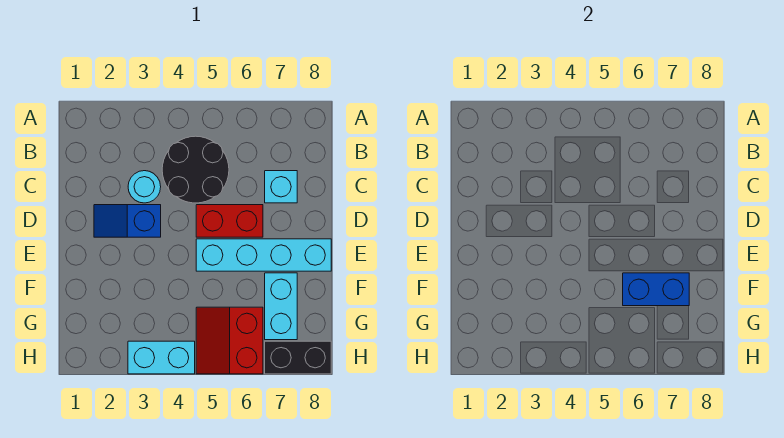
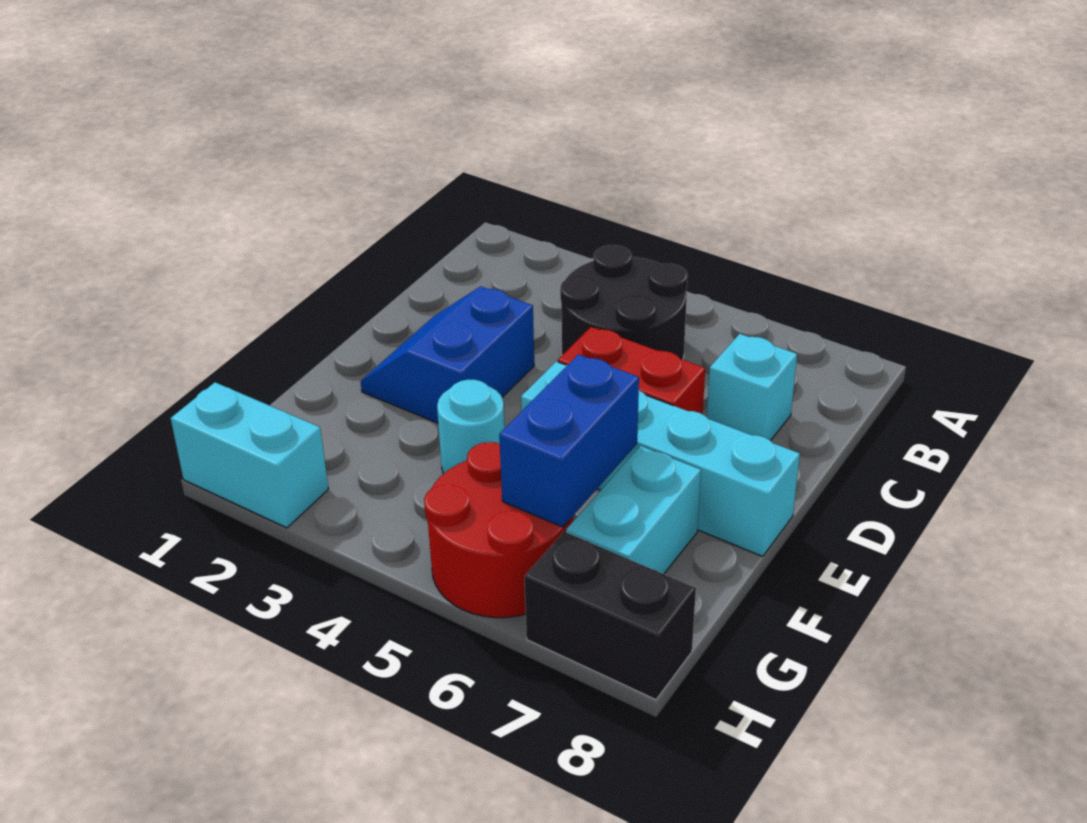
cyan 1x1 round brick [128,171,161,203] -> cyan 1x1 round brick moved to [437,380,505,474]
blue 1x2 slope [94,205,161,237] -> blue 2x2 slope [361,286,534,423]
blue 1x2 brick [623,273,689,306] -> blue 1x2 brick turned to [499,354,639,527]
red 2x2 slope [196,307,263,374] -> red 2x2 round brick [424,442,573,618]
cyan 1x2 brick [128,341,195,374] -> cyan 1x2 brick moved to [171,382,328,528]

